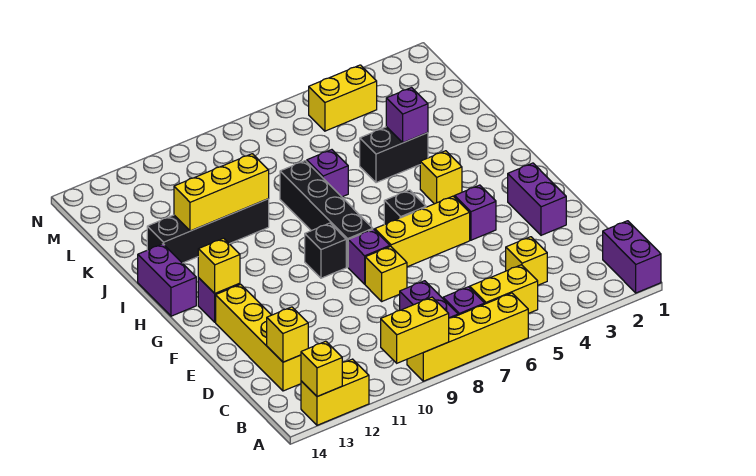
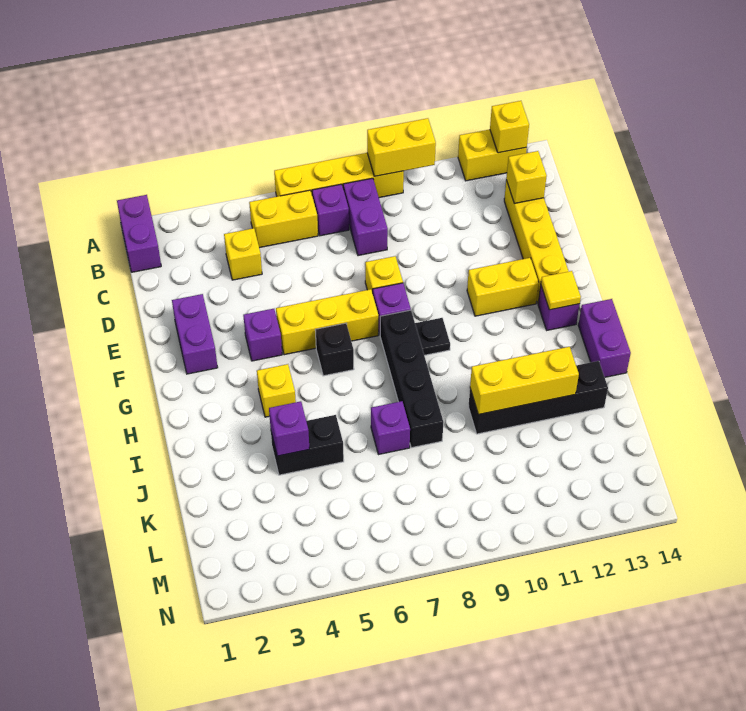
black 1x1 brick [305,223,346,278] -> black 1x1 plate [415,318,450,355]
yellow 1x1 brick [198,238,240,293] -> yellow 1x1 tile [541,271,581,310]
yellow 1x2 brick [309,65,377,131] -> yellow 1x2 brick moved to [467,258,539,316]

